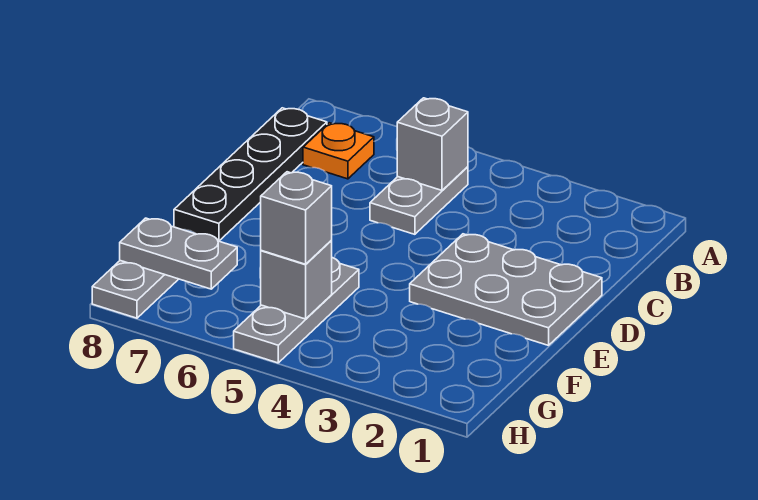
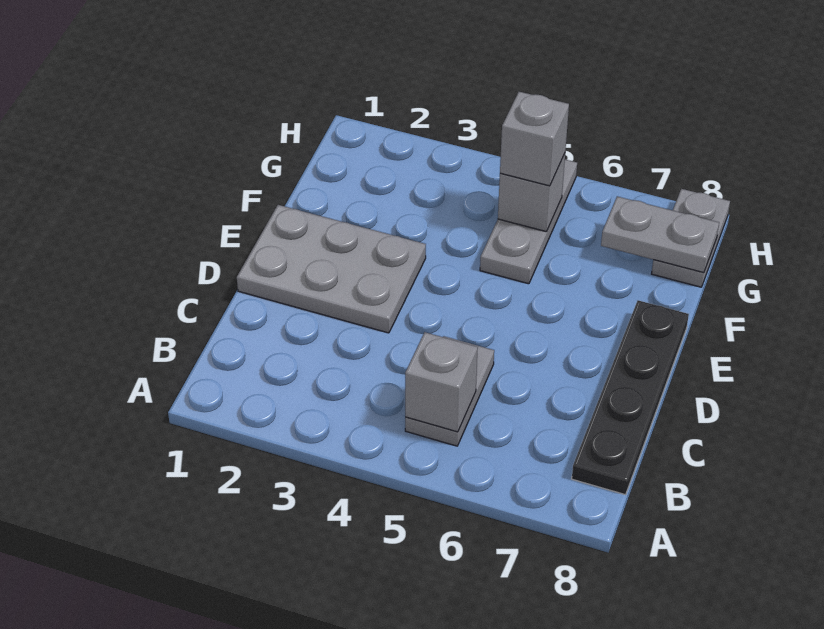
orange 1x1 plate [303,123,374,179] -> none

